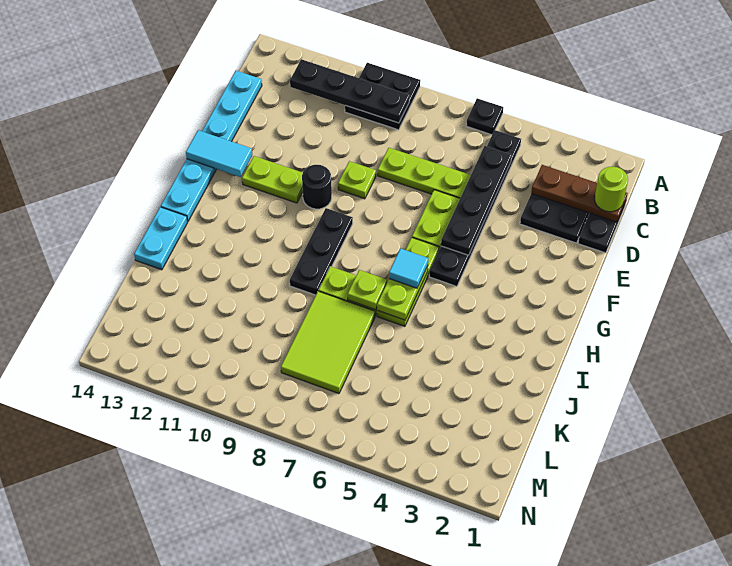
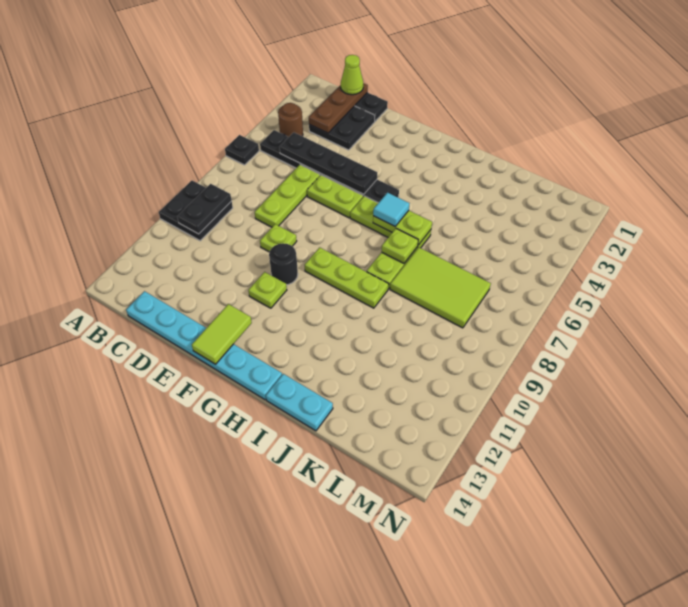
none -> brown 1x1 round brick [278,103,303,137]
black 1x4 plate [290,59,410,123] -> black 1x2 plate [177,184,232,234]
lime 1x1 round brick [594,167,628,212] -> lime 1x1 cone [341,55,363,95]
lime 1x2 plate [242,156,303,203] -> lime 1x1 plate [248,272,287,308]
cyan 1x2 tile [186,130,252,177] -> lime 1x2 tile [192,304,252,364]
black 1x3 plate [290,208,353,295] -> lime 1x3 plate [305,247,389,308]

